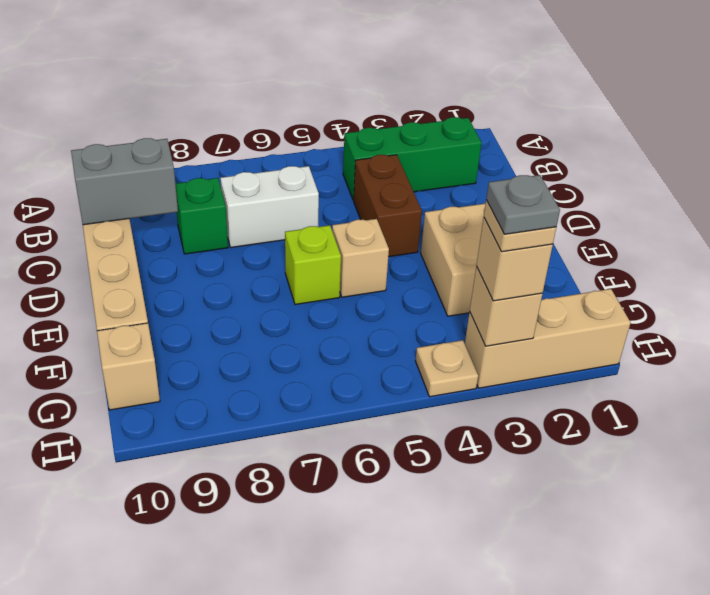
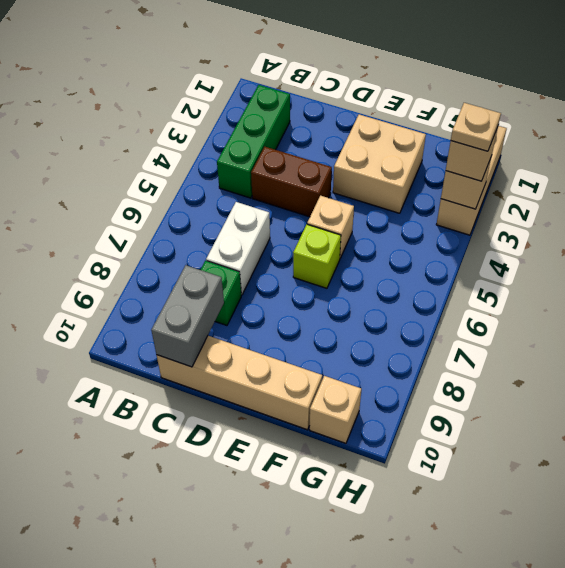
grey 1x1 plate [486,175,560,234] -> none
tan 1x1 plate [415,340,478,397] -> none

